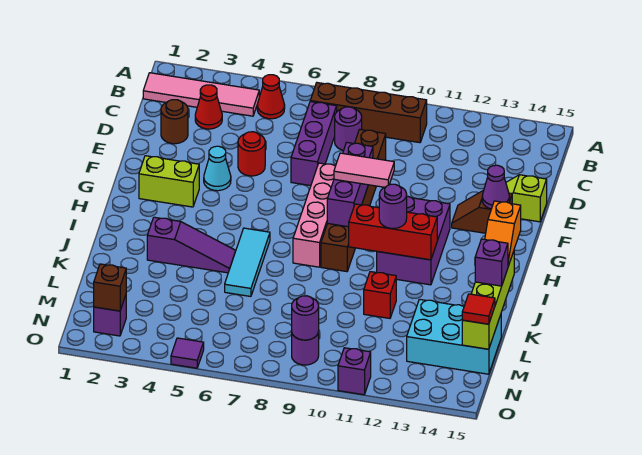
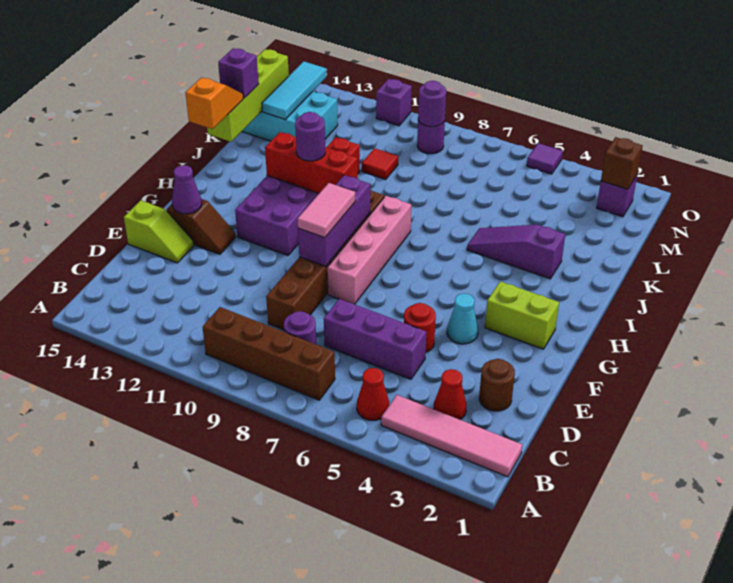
purple 1x3 brick [291,102,337,186] -> purple 1x3 brick turned to [324,299,426,379]
pink 1x2 tile [334,153,394,187] -> pink 1x2 tile turned to [298,183,355,238]
cyan 1x3 tile [225,228,270,296] -> cyan 1x3 tile moved to [262,61,326,120]
red 1x1 tile [462,294,495,324] -> red 1x1 tile moved to [362,148,398,179]

